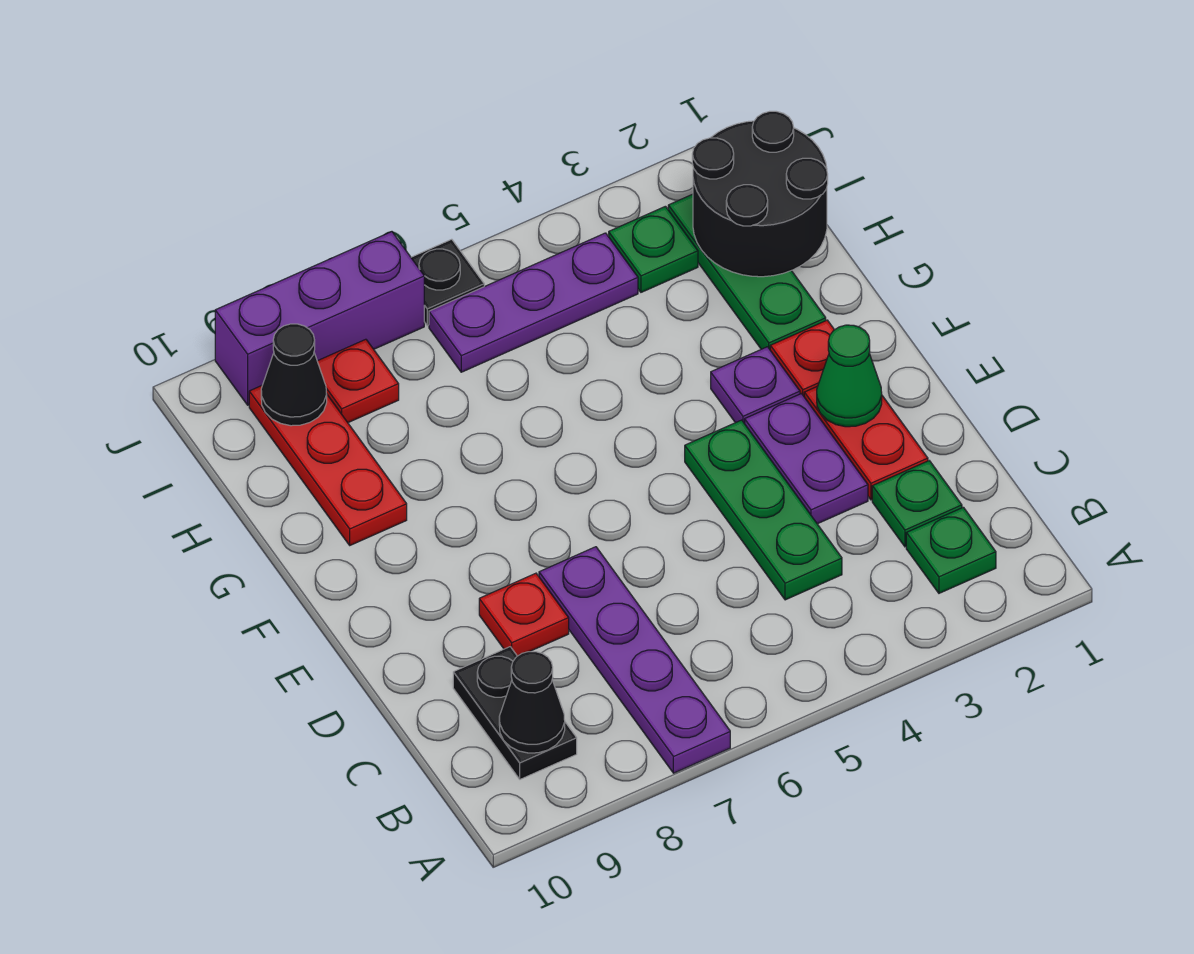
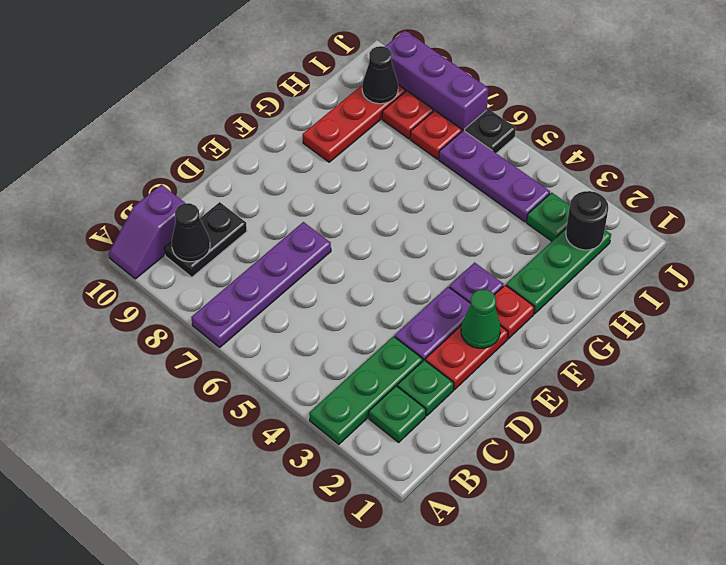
none -> purple 1x2 slope [109,185,186,279]
green 1x3 plate [685,420,842,600] -> green 1x3 plate moved to [309,336,423,444]
red 1x1 plate [479,573,569,656] -> red 1x1 plate moved to [410,111,462,159]
black 2x2 round brick [692,111,828,277] -> black 1x1 round brick [566,191,608,250]

